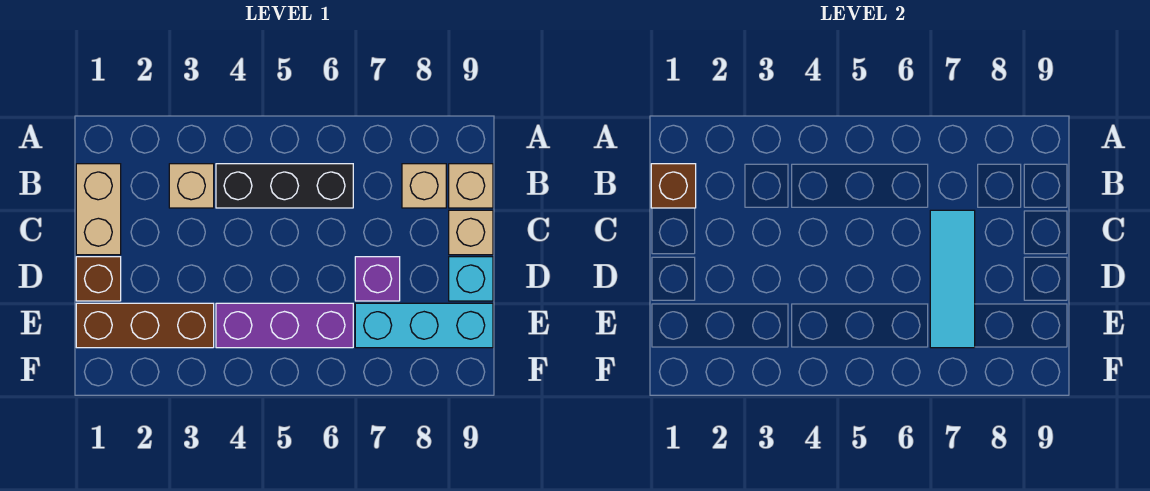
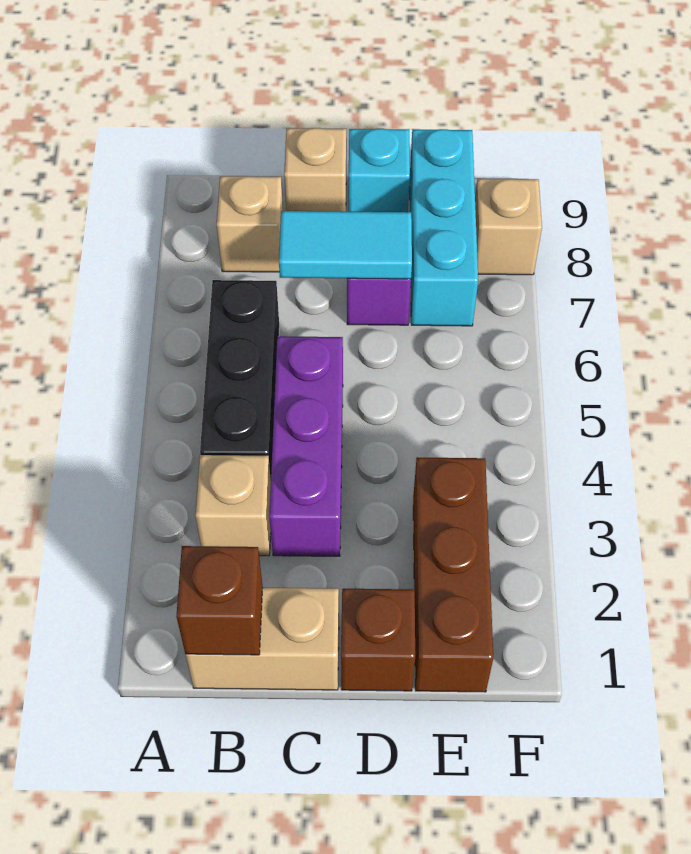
tan 1x1 brick [449,164,493,208] -> tan 1x1 brick moved to [475,179,542,275]
cyan 1x3 tile [930,210,975,348] -> cyan 1x2 tile [279,211,412,279]
purple 1x3 brick [216,303,353,348] -> purple 1x3 brick moved to [269,336,343,556]

